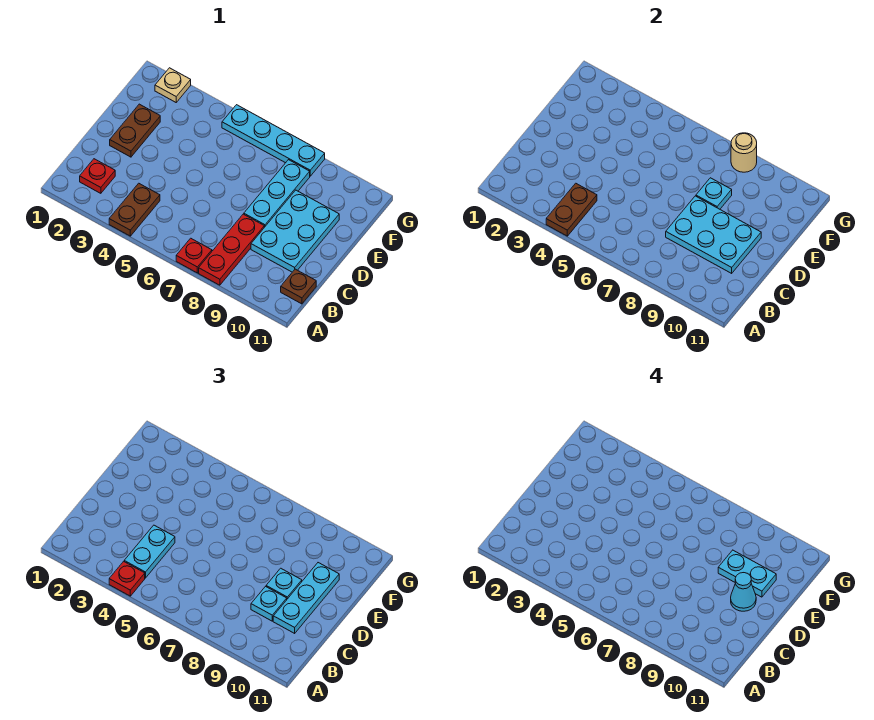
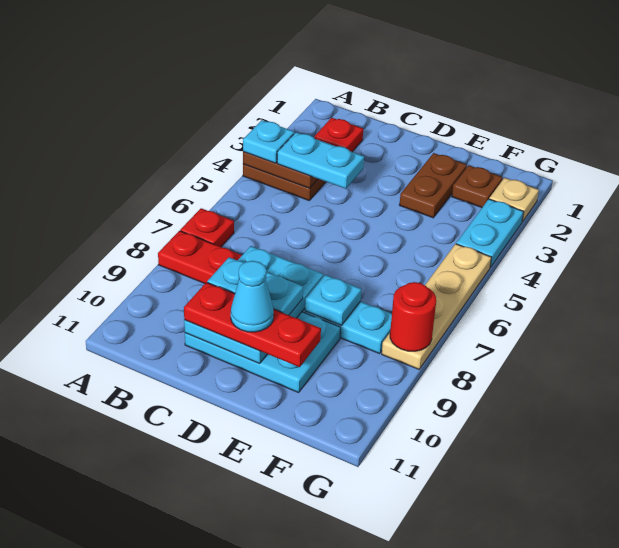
red 1x1 plate [109,561,145,596] -> cyan 1x1 plate [243,120,294,163]
brown 1x1 plate [281,269,316,304] -> brown 1x1 plate moved to [452,165,503,208]
cyan 1x3 plate [273,563,339,633] -> red 1x3 plate [184,282,321,367]
brown 1x2 plate [110,104,160,157] -> brown 1x2 plate turned to [400,153,467,218]
cyan 1x2 plate [718,550,776,597] -> cyan 1x2 plate moved to [456,199,524,268]
cyan 1x4 plate [222,105,325,176] -> tan 1x4 plate [382,244,491,369]
tan 1x1 round brick [731,133,757,172] -> red 1x1 round brick [390,282,436,351]

